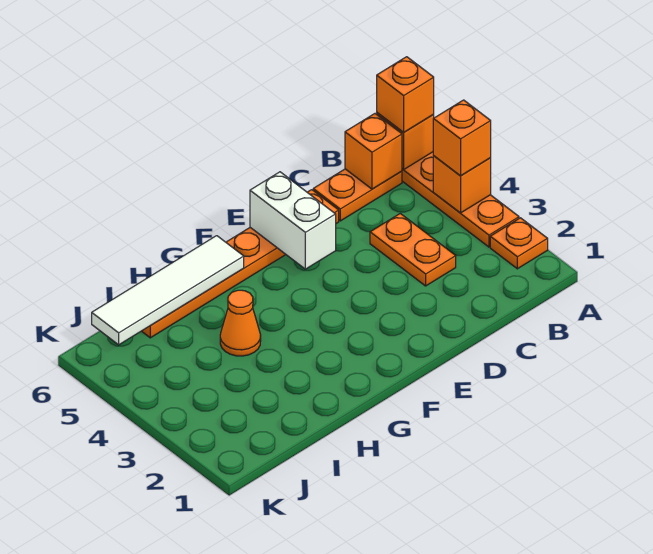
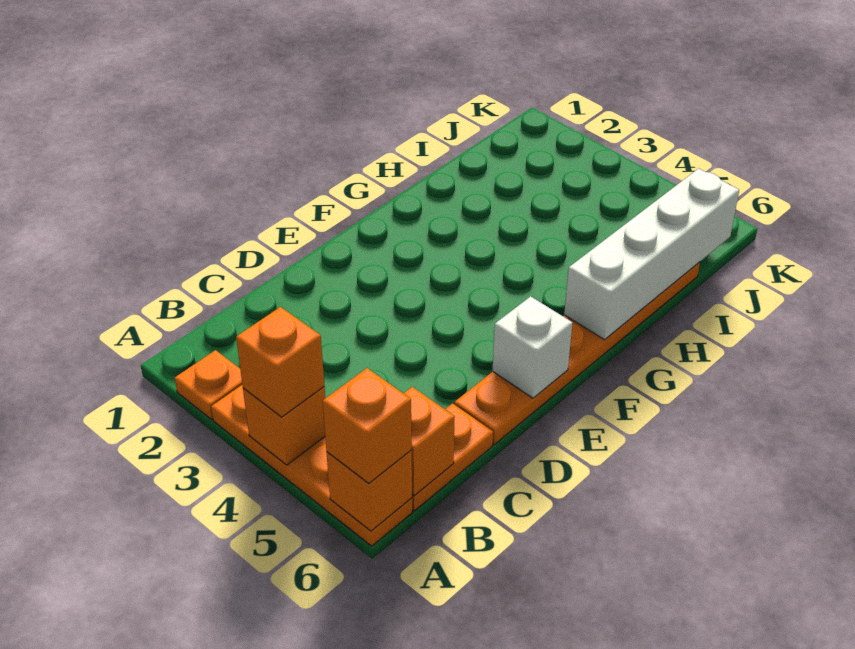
orange 1x2 plate [370,214,456,286] -> none
white 1x2 brick [250,172,336,269] -> white 1x1 brick [493,296,572,398]
white 1x4 tile [92,236,244,345] -> white 1x4 brick [564,168,739,340]
orange 1x1 cone [220,290,261,356] -> none

